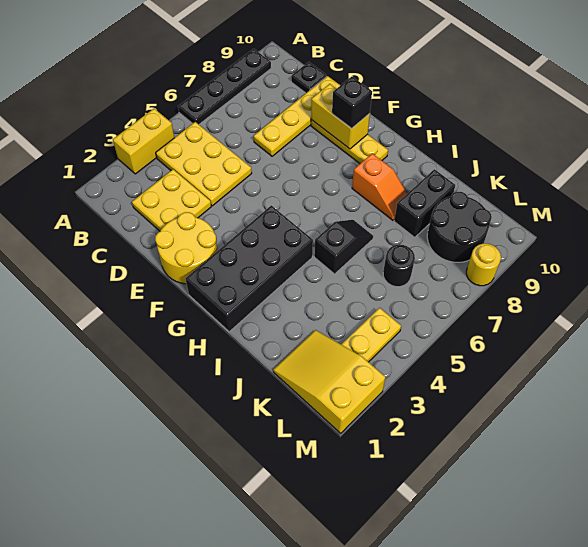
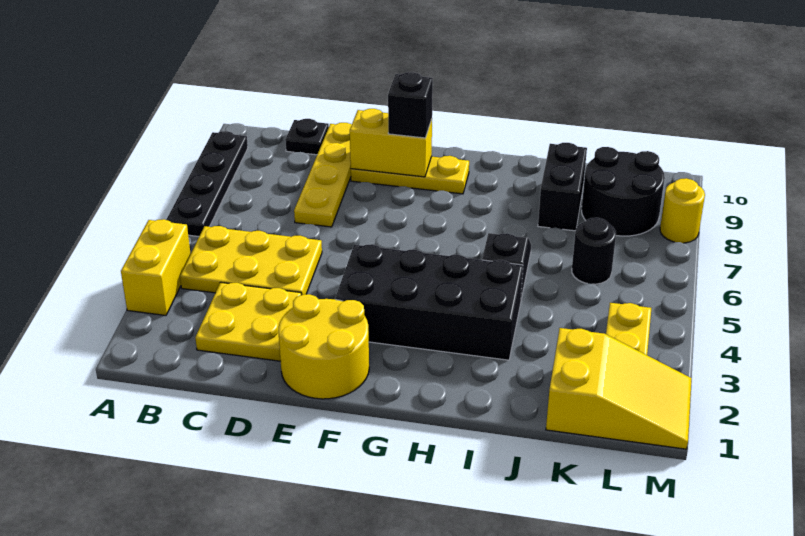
black 2x4 brick [186,205,313,332] -> black 2x4 brick turned to [335,244,523,360]
orange 1x2 slope [352,154,407,220] -> none
yellow 2x3 slope [273,330,386,433] -> yellow 2x3 slope turned to [546,328,692,449]

